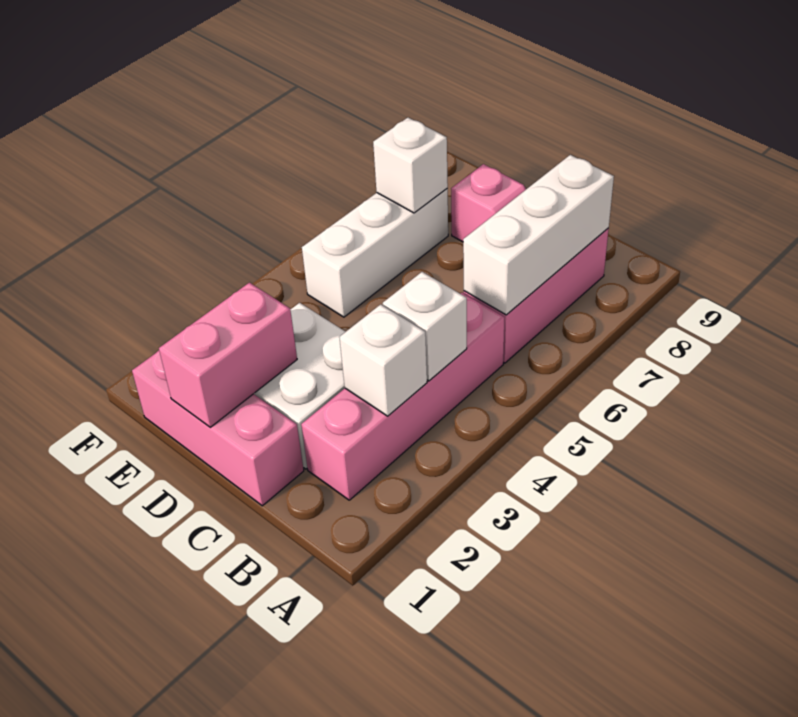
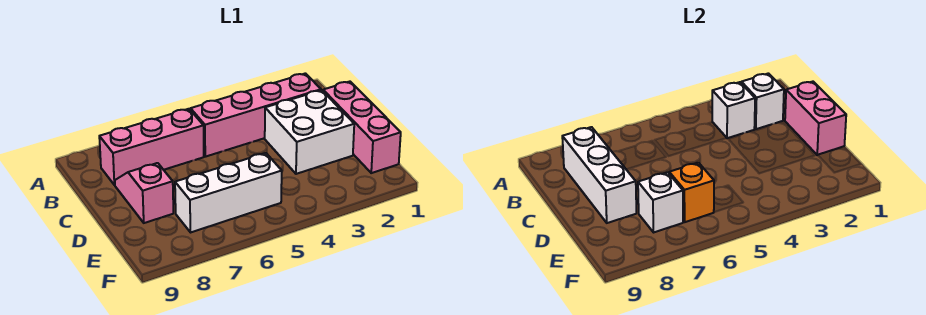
white 1x1 brick [383,272,467,381] -> white 1x1 brick moved to [741,73,784,129]
white 1x3 brick [463,155,614,315] -> white 1x3 brick turned to [562,127,636,223]
pink 1x2 brick [159,283,297,427] -> pink 1x2 brick turned to [785,82,846,155]
none -> orange 1x1 brick [669,163,714,222]

